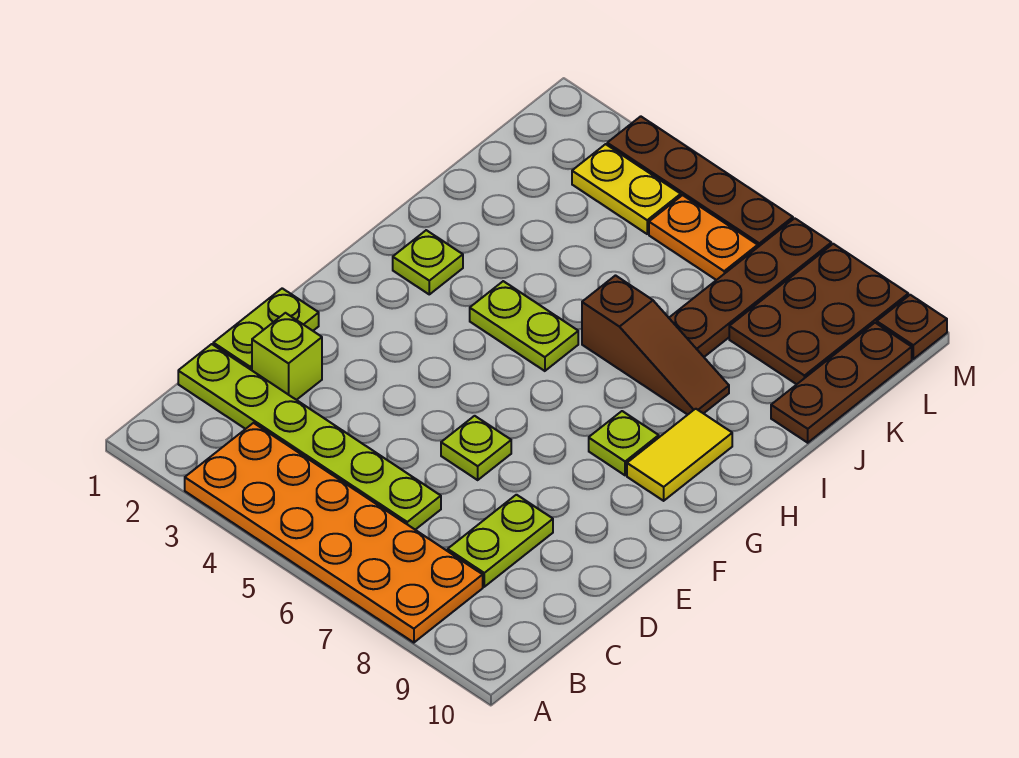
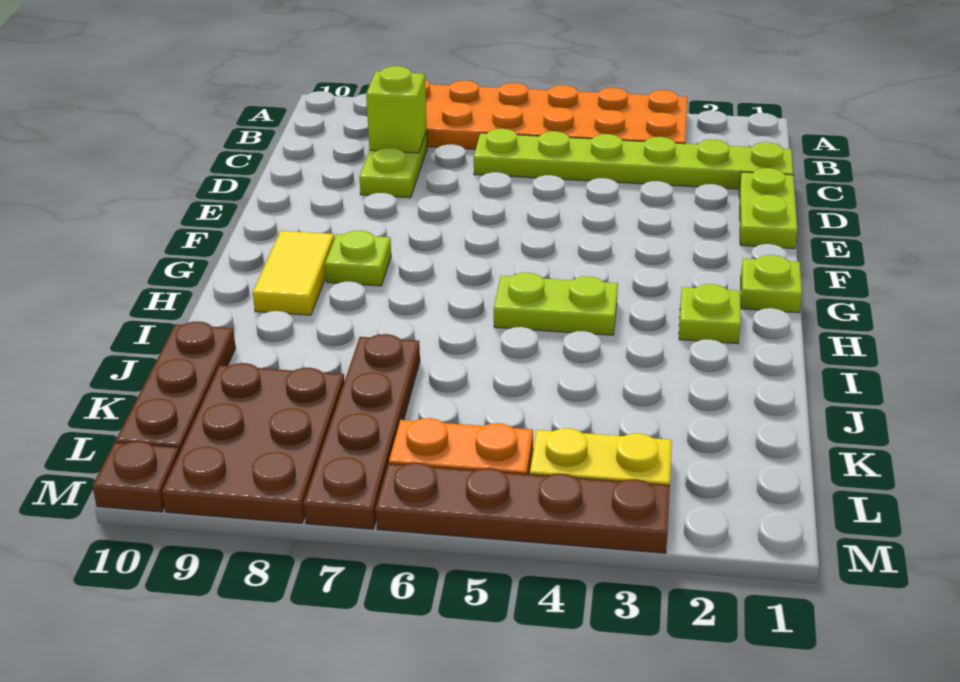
lime 1x1 brick [252,313,322,400] -> lime 1x1 brick moved to [366,66,427,153]
lime 1x1 plate [441,416,511,480] -> lime 1x1 plate moved to [741,255,802,313]
brown 1x3 slope [582,276,729,415] -> none

